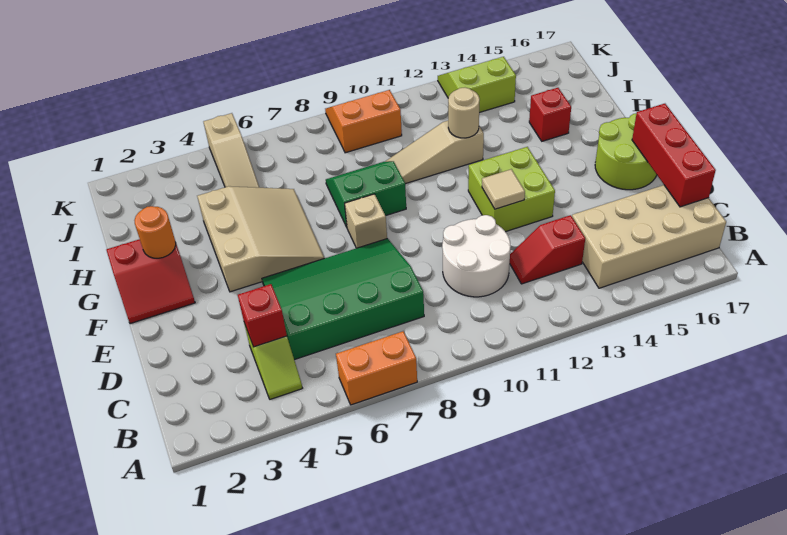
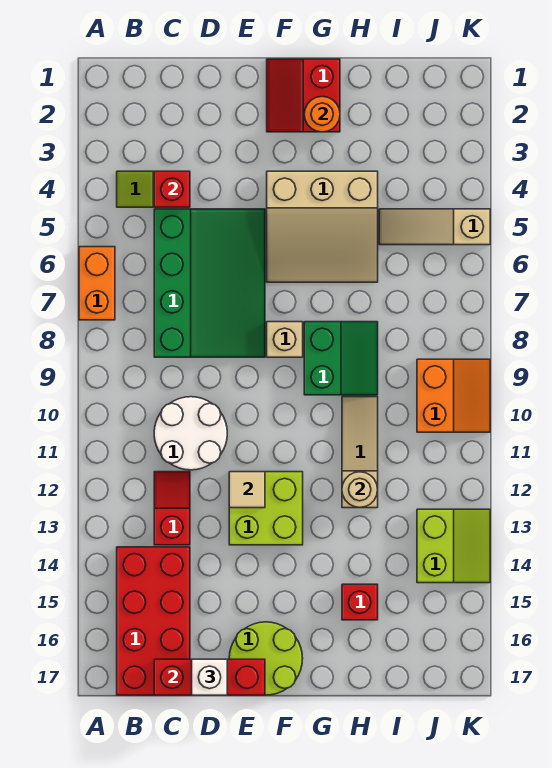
tan 2x4 brick [572,185,726,288] -> red 2x4 brick [117,547,190,695]
none -> white 1x1 brick [192,659,227,695]

